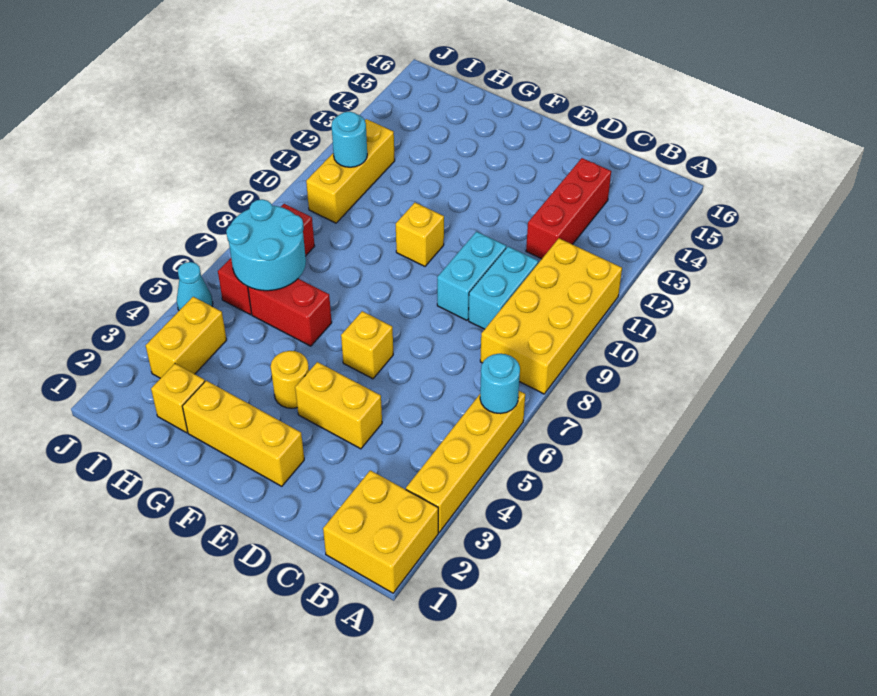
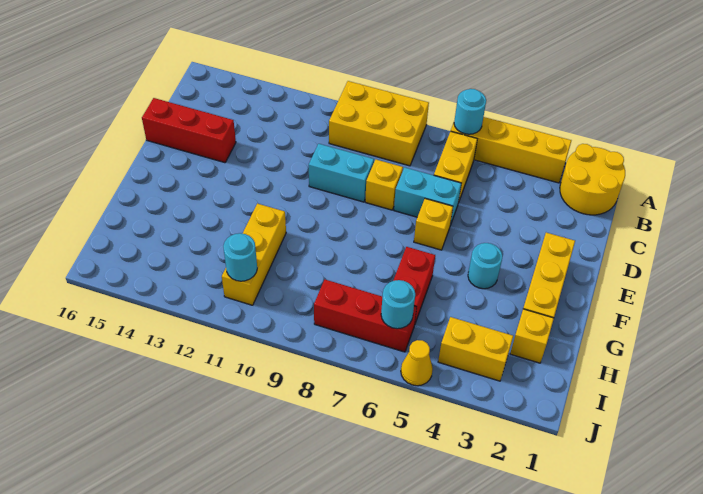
yellow 2x2 brick [323,470,438,593] -> yellow 2x2 round brick [560,144,625,215]
yellow 2x4 brick [480,238,622,394] -> yellow 2x3 brick [329,81,429,166]
cyan 1x2 brick [469,247,538,329] -> cyan 1x2 brick moved to [394,167,461,225]
red 1x3 brick [526,158,611,259] -> red 1x3 brick moved to [142,98,236,163]
yellow 1x2 brick [295,362,382,449] -> yellow 1x2 brick moved to [434,131,477,203]
yellow 1x1 round brick [271,351,309,408] -> cyan 1x1 round brick [468,243,502,289]
yellow 1x1 brick [396,203,444,266] -> yellow 1x1 brick moved to [365,160,403,210]
cyan 2x2 round brick [226,199,306,291] -> cyan 1x1 round brick [381,280,415,329]
yellow 1x3 brick [306,119,395,223] -> yellow 1x3 brick turned to [222,204,286,305]
cyan 1x1 cone [177,262,213,310] -> yellow 1x1 cone [401,340,433,386]

